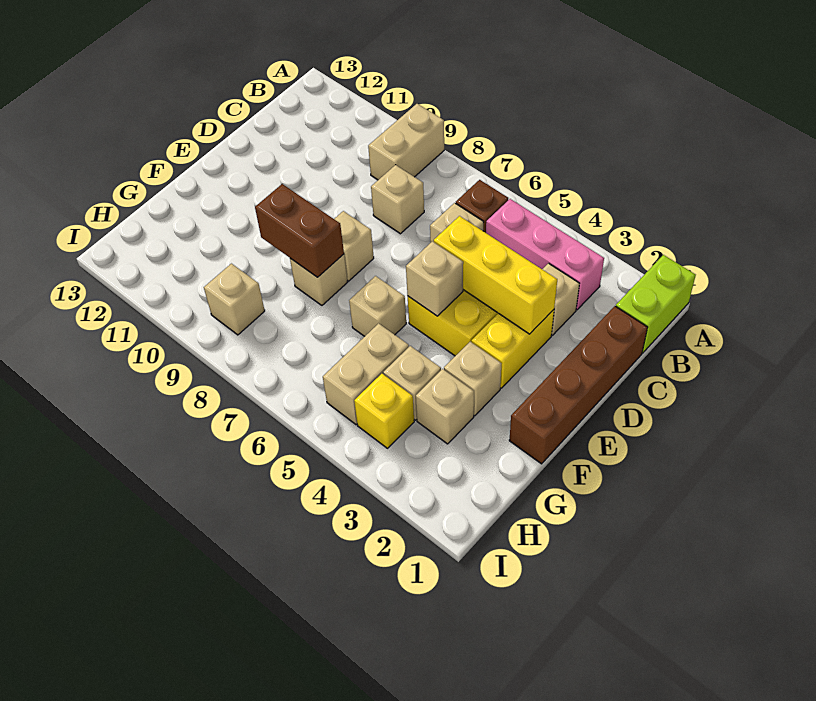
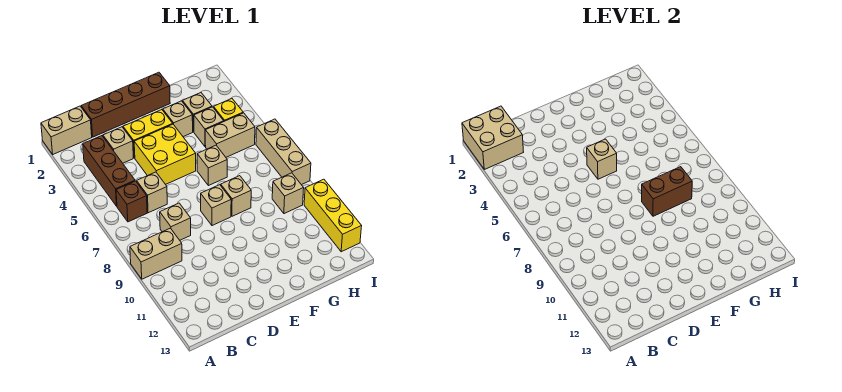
lime 1x2 brick [616,255,696,353] -> tan 1x2 brick [41,106,92,154]
none -> tan 2x2 brick [462,106,523,169]
pink 1x3 brick [486,199,604,310] -> brown 1x3 brick [83,136,135,206]
yellow 1x3 brick [434,216,557,334] -> yellow 1x3 brick moved to [304,179,362,252]
brown 1x2 brick [255,184,344,277] -> brown 1x2 brick turned to [642,167,692,216]
none -> tan 1x3 brick [256,119,311,185]

